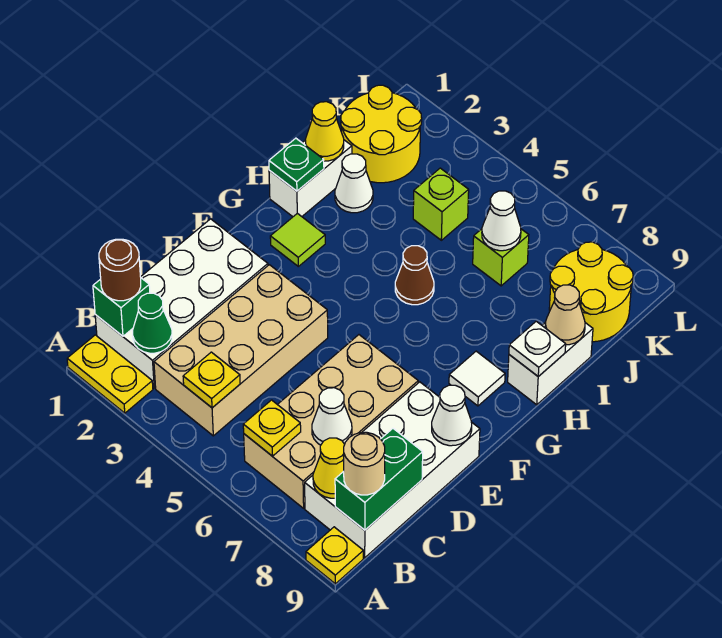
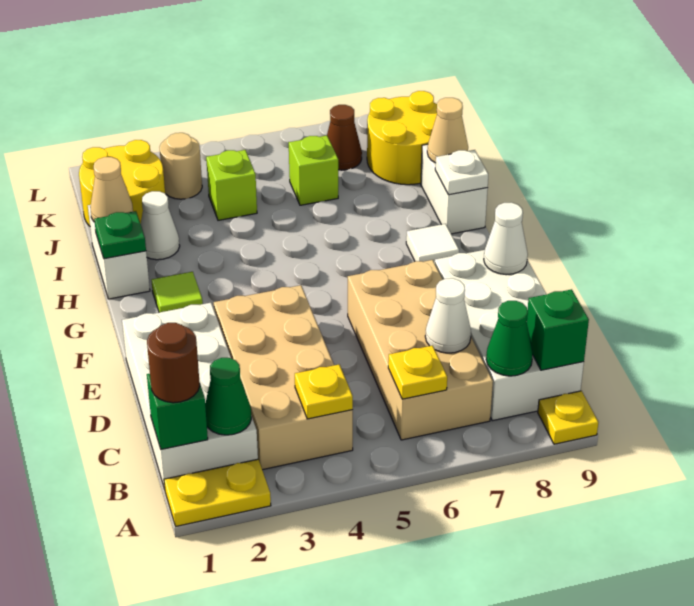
yellow 1x1 cone [313,438,345,498] -> green 1x1 cone [486,301,533,376]
green 1x2 brick [335,429,423,530] -> green 1x1 brick [526,289,589,370]
tan 1x1 round brick [344,432,385,495] -> tan 1x1 round brick moved to [160,133,202,199]
brown 1x1 cone [395,246,434,305] -> brown 1x1 cone moved to [327,105,362,170]
yellow 1x1 cone [305,102,344,161] -> tan 1x1 cone [90,157,133,221]
white 1x1 cone [482,191,521,251] -> none

